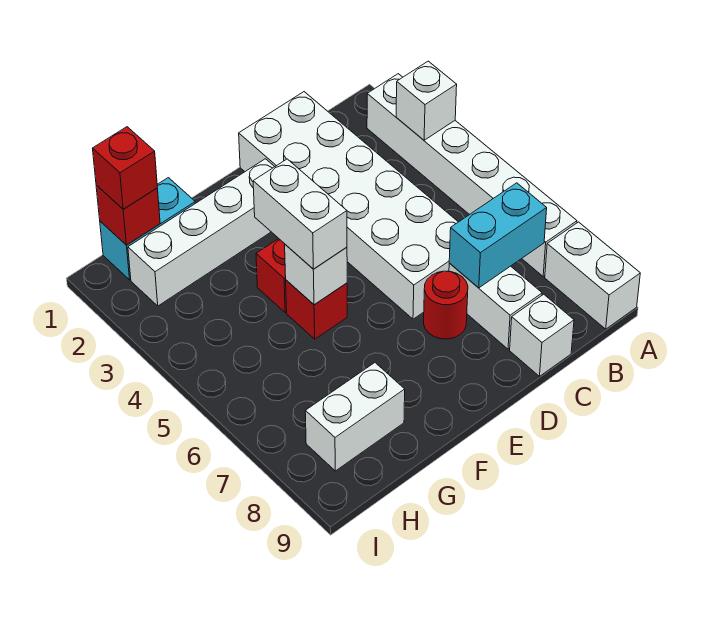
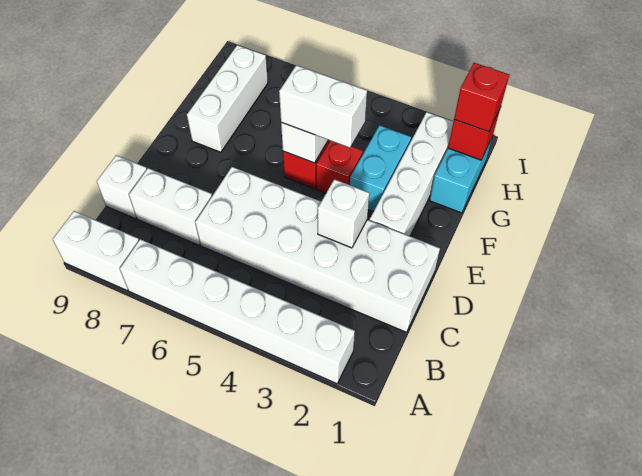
white 1x1 brick [396,61,457,140] -> white 1x1 brick moved to [318,179,370,248]
cyan 1x2 brick [449,183,547,288] -> cyan 1x2 brick moved to [350,125,411,212]
red 1x1 round brick [424,271,468,339] -> none
white 1x2 brick [305,363,405,471] -> white 1x3 brick [187,45,268,152]

